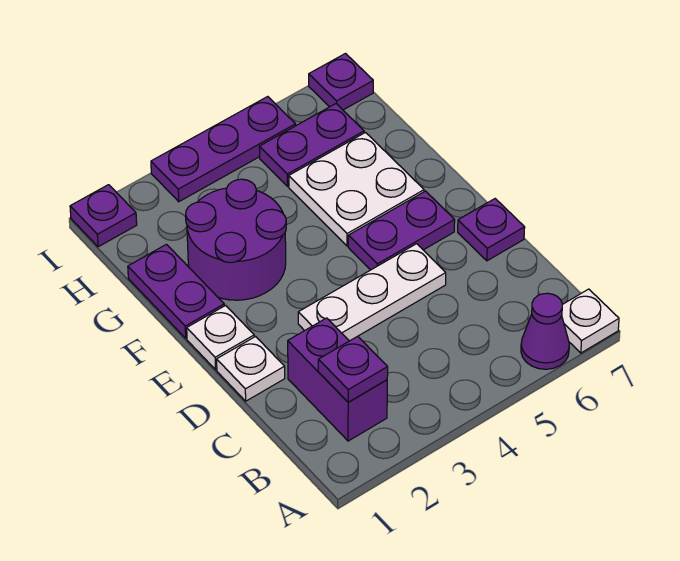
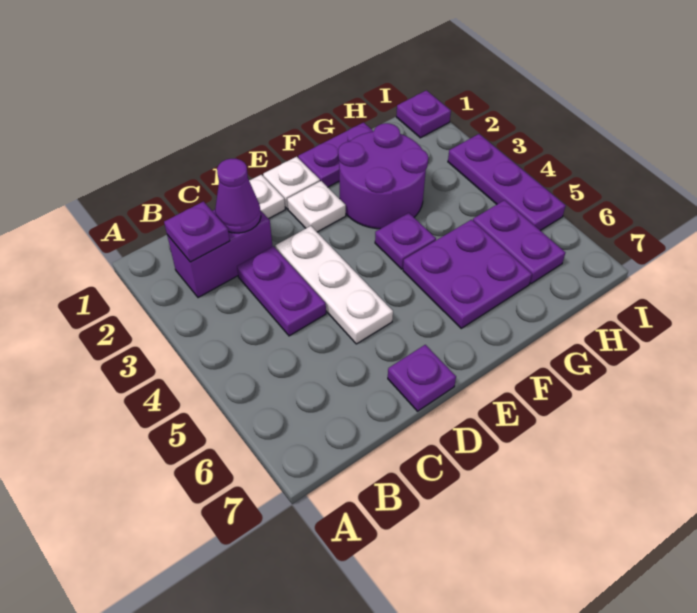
purple 1x1 cone [521,293,569,369] -> purple 1x1 cone moved to [215,159,261,233]
white 1x1 plate [562,289,619,353] -> white 1x1 plate moved to [287,181,346,232]
purple 1x2 plate [348,191,455,270] -> purple 1x2 plate moved to [237,246,326,336]
white 2x2 plate [289,133,424,246] -> purple 2x2 plate [403,220,532,328]
purple 1x1 plate [309,54,373,110] -> purple 1x1 plate moved to [375,213,436,269]

